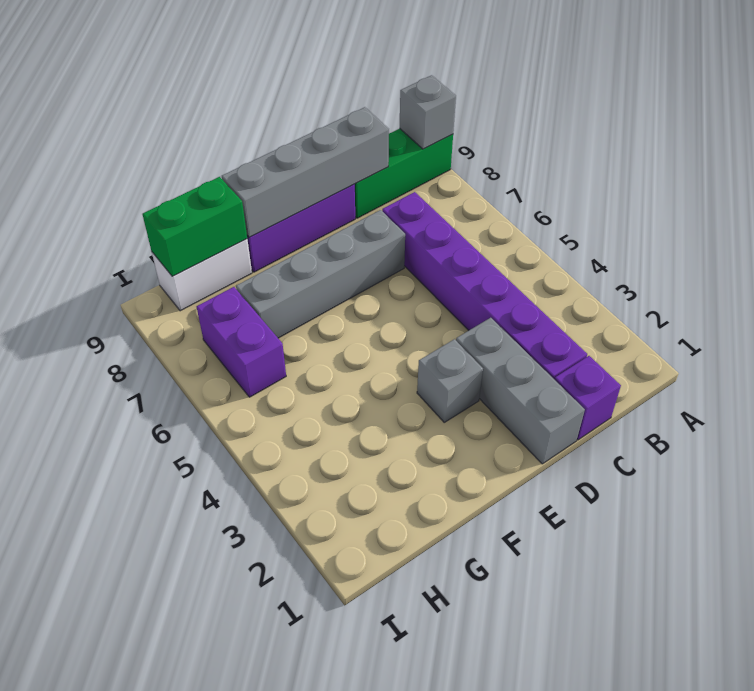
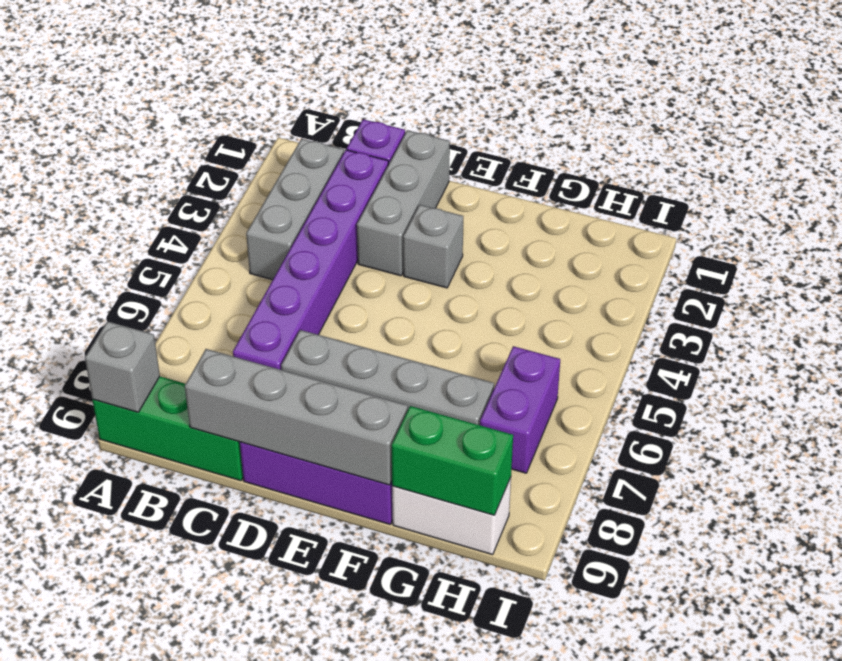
none -> grey 1x3 brick [246,139,344,280]

